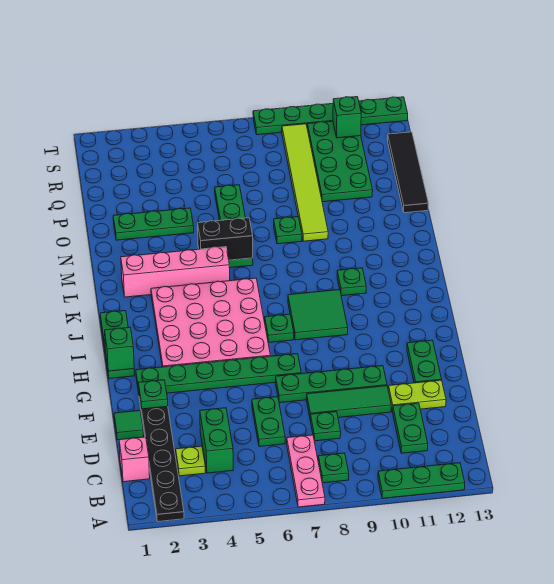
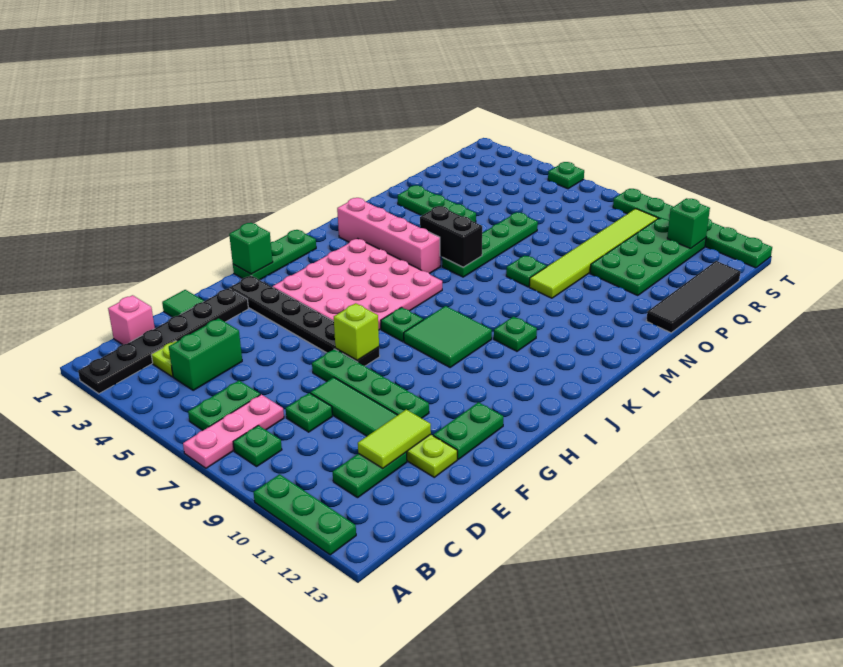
green 1x2 plate [252,397,285,447] -> green 1x2 plate moved to [188,381,260,430]
none -> lime 1x2 tile [358,410,431,468]
green 1x1 plate [138,380,168,409] -> green 1x1 plate moved to [548,162,584,189]
green 1x6 plate [136,354,301,393] -> black 1x6 plate [229,276,380,366]
none -> lime 1x1 brick [334,303,379,360]

